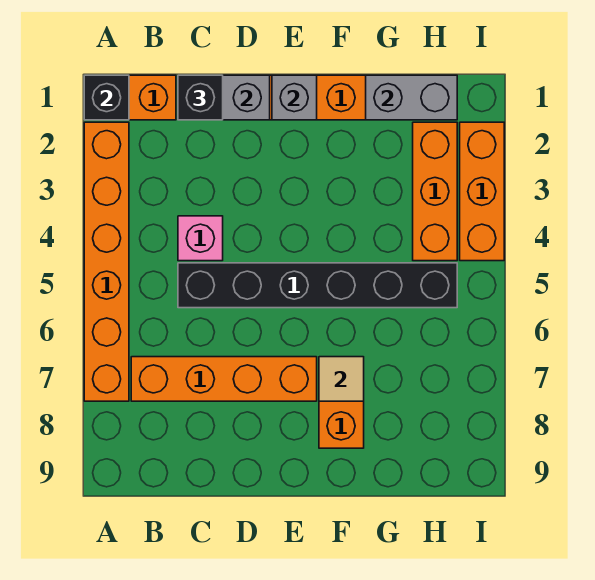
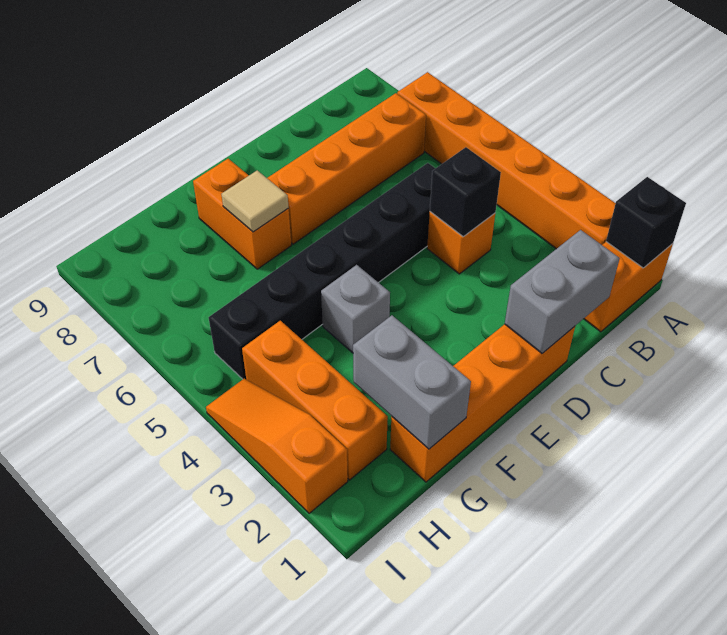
black 1x1 brick [178,75,223,120] -> black 1x1 brick moved to [430,147,501,237]
pink 1x1 brick [178,216,223,261] -> orange 1x1 brick [427,212,495,274]
grey 1x1 brick [272,75,317,120] -> grey 1x1 brick moved to [321,265,390,353]
grey 1x2 brick [366,75,457,120] -> grey 1x2 brick turned to [353,315,471,449]
orange 1x3 brick [460,122,504,261] -> orange 1x3 slope [206,379,348,513]

